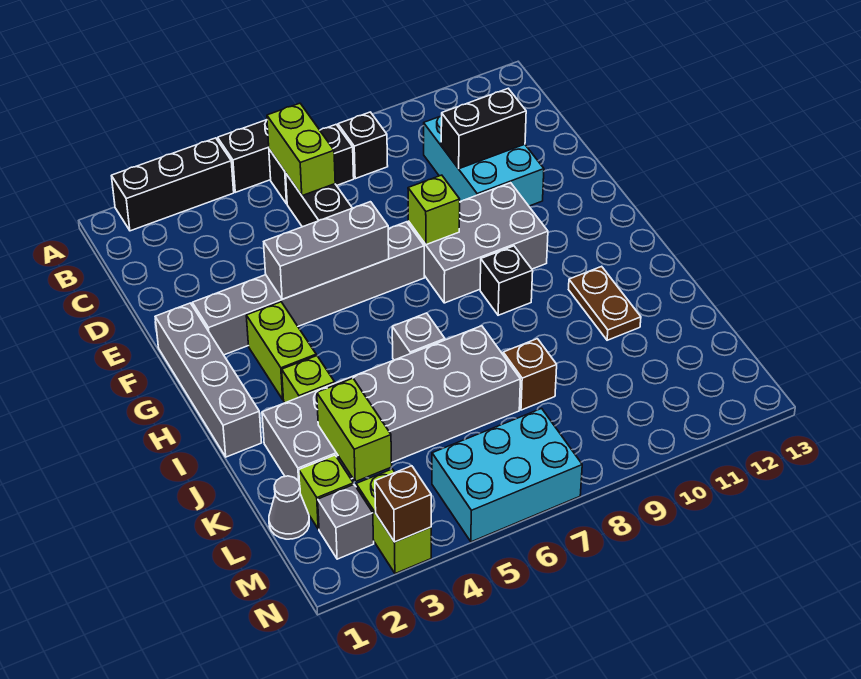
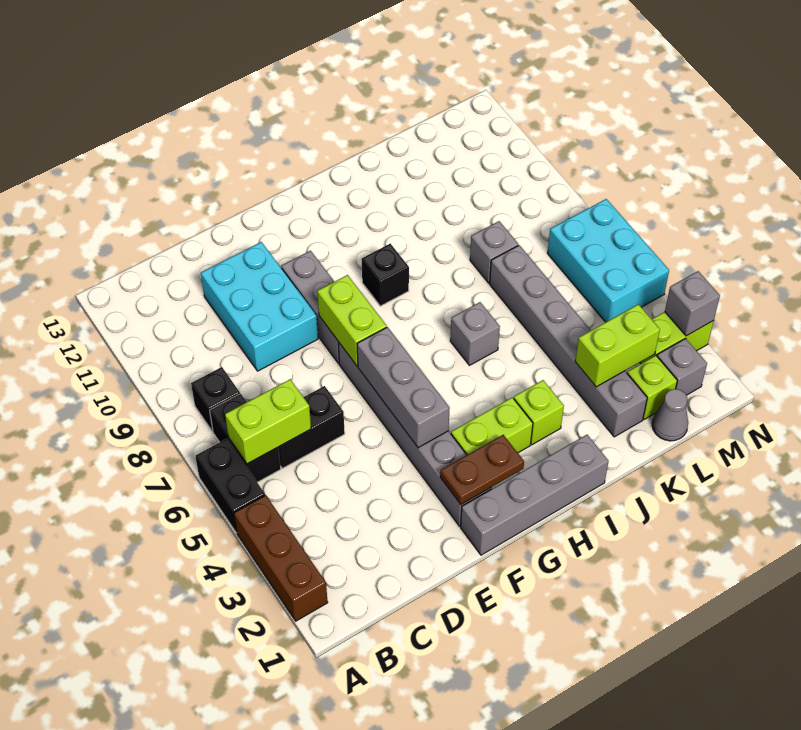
black 1x3 brick [112,138,234,231] -> brown 1x3 brick [234,495,328,621]
cyan 2x3 brick [424,116,544,206] -> cyan 2x3 brick turned to [201,242,318,371]
black 1x2 brick [441,89,526,169] -> none
grey 2x3 brick [408,183,548,303] -> grey 1x3 brick [281,251,339,364]
lime 1x1 brick [408,175,460,245] -> lime 1x2 brick [317,275,387,366]
brown 1x2 plate [569,266,641,340] -> brown 1x2 plate moved to [440,435,524,504]
grey 2x6 brick [262,326,520,484] -> grey 1x6 brick [490,245,647,437]
brown 1x1 brick [503,339,557,410] -> grey 1x1 brick [470,221,518,283]
brown 1x1 brick [375,466,431,542] -> grey 1x1 brick [665,271,720,336]

